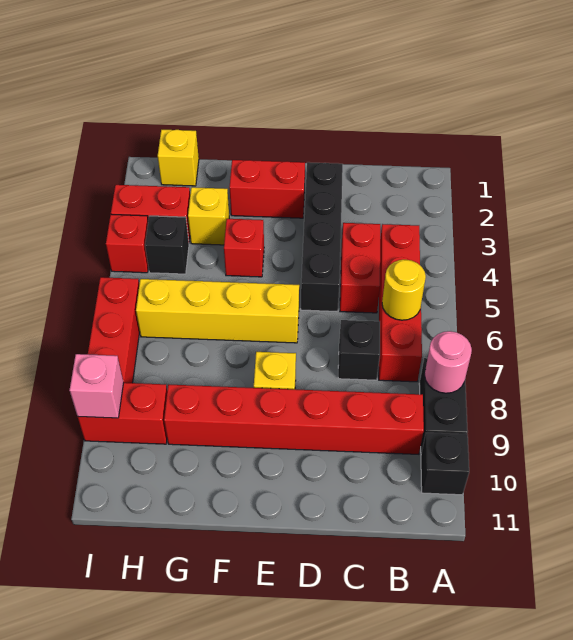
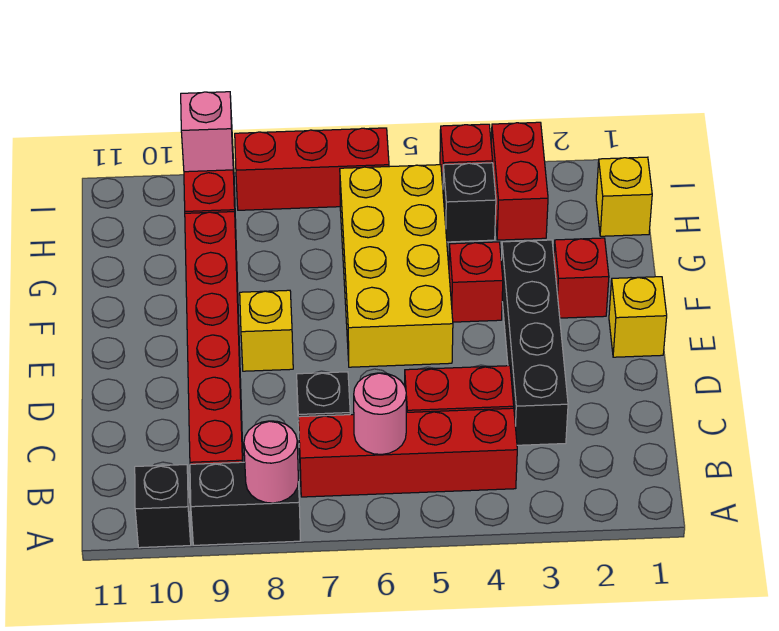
yellow 1x1 round brick [382,260,426,320] -> pink 1x1 round brick [354,373,406,455]
black 1x4 brick [301,162,343,312] -> black 1x4 brick turned to [501,240,568,445]
red 1x2 brick [229,160,305,218] -> red 1x1 brick [554,238,609,318]
yellow 1x4 brick [136,279,299,343] -> yellow 2x4 brick [340,165,453,367]
yellow 1x1 brick [188,187,229,245] -> yellow 1x1 brick moved to [609,277,667,357]

